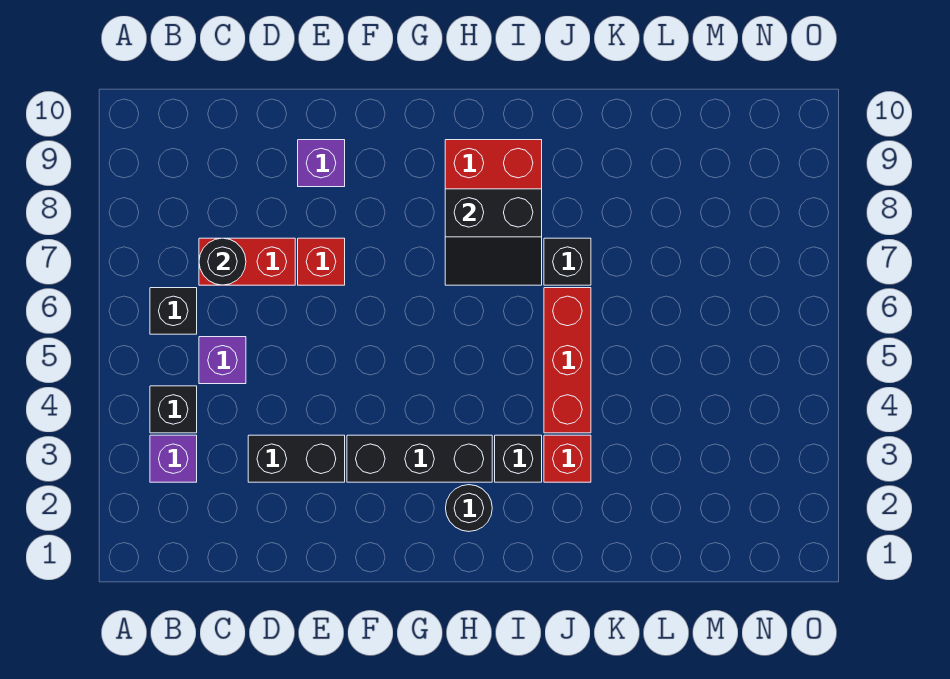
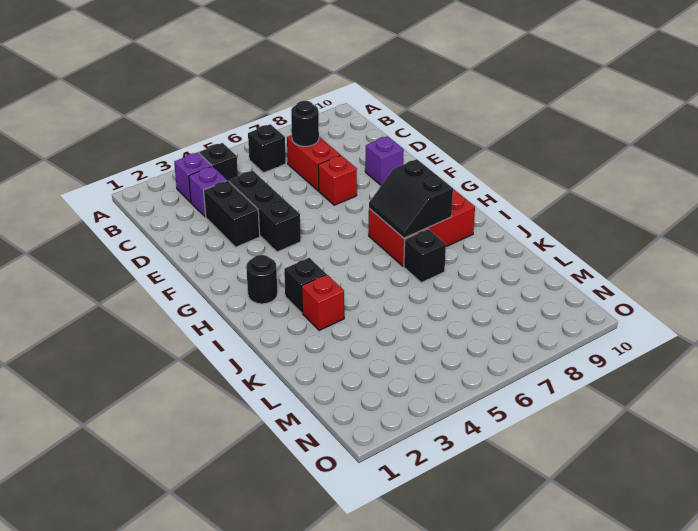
purple 1x1 brick [199,337,246,384] -> purple 1x1 brick moved to [189,166,227,217]
black 1x3 brick [347,435,492,482] -> black 1x3 brick moved to [229,171,301,252]
red 1x3 brick [544,288,591,433] -> none

